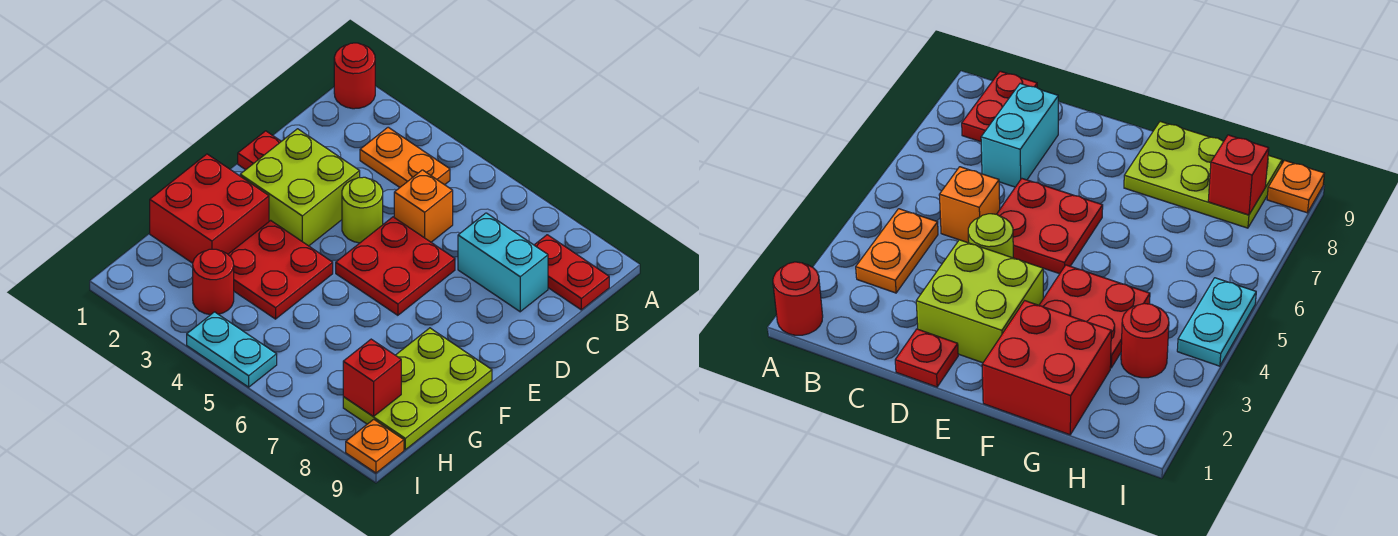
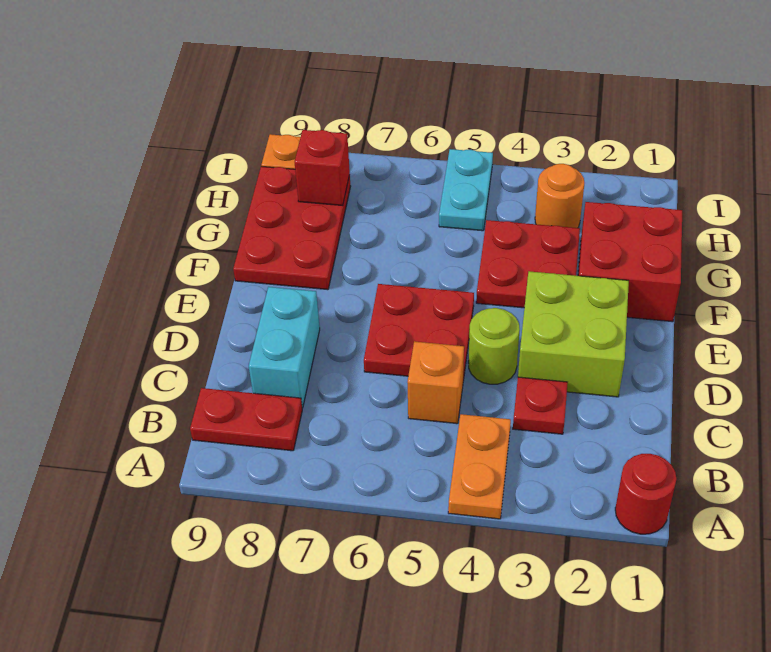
orange 1x2 plate [360,127,450,187] -> orange 1x2 plate turned to [448,414,511,519]
cyan 1x2 brick [458,213,548,312] -> cyan 1x2 brick turned to [249,287,320,408]
red 1x1 plate [238,131,281,170] -> red 1x1 plate moved to [513,377,568,434]
lime 2x3 plate [343,328,492,450] -> red 2x3 plate [233,166,351,290]
red 1x1 round brick [193,249,234,315] -> orange 1x1 round brick [535,164,584,228]
cyan 1x2 plate [187,312,277,387] -> cyan 1x2 plate turned to [439,149,493,231]

